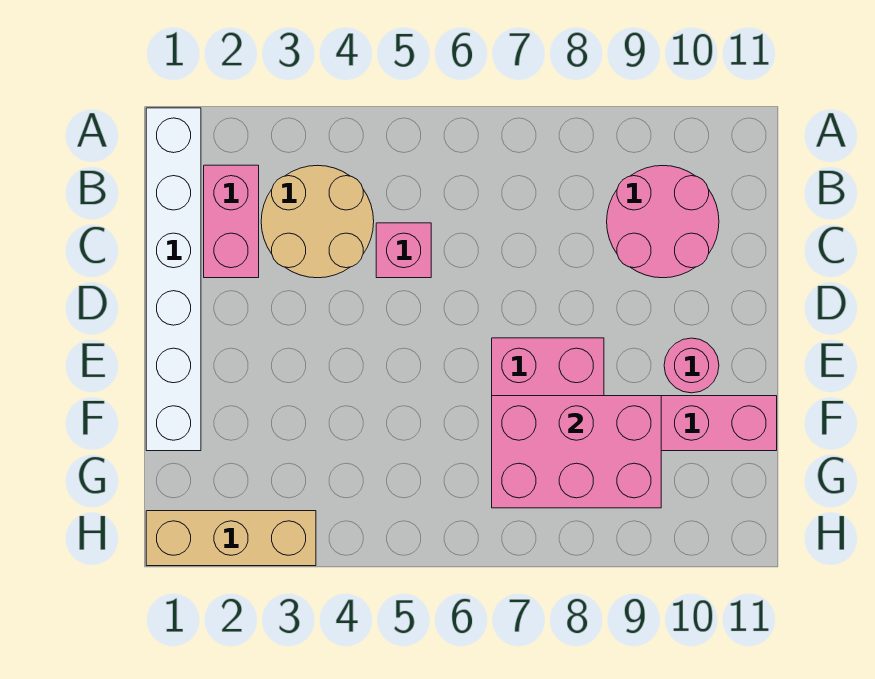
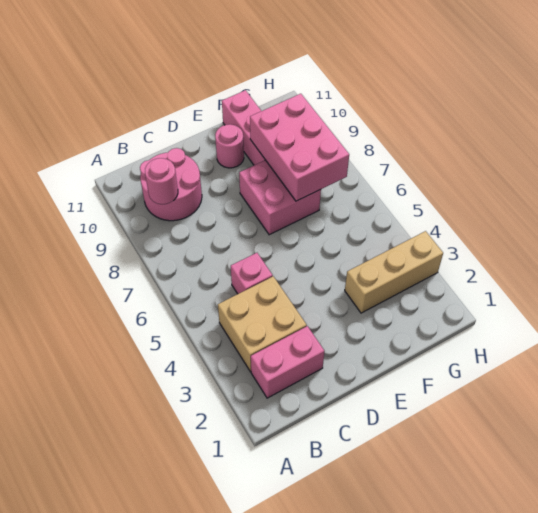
white 1x6 brick [146,108,201,451] -> none
tan 2x2 round brick [261,165,374,278] -> tan 2x2 brick [218,276,307,372]
none -> pink 1x1 round brick [145,158,178,204]
tan 1x3 brick [146,511,316,566] -> tan 1x3 brick turned to [345,231,443,313]

